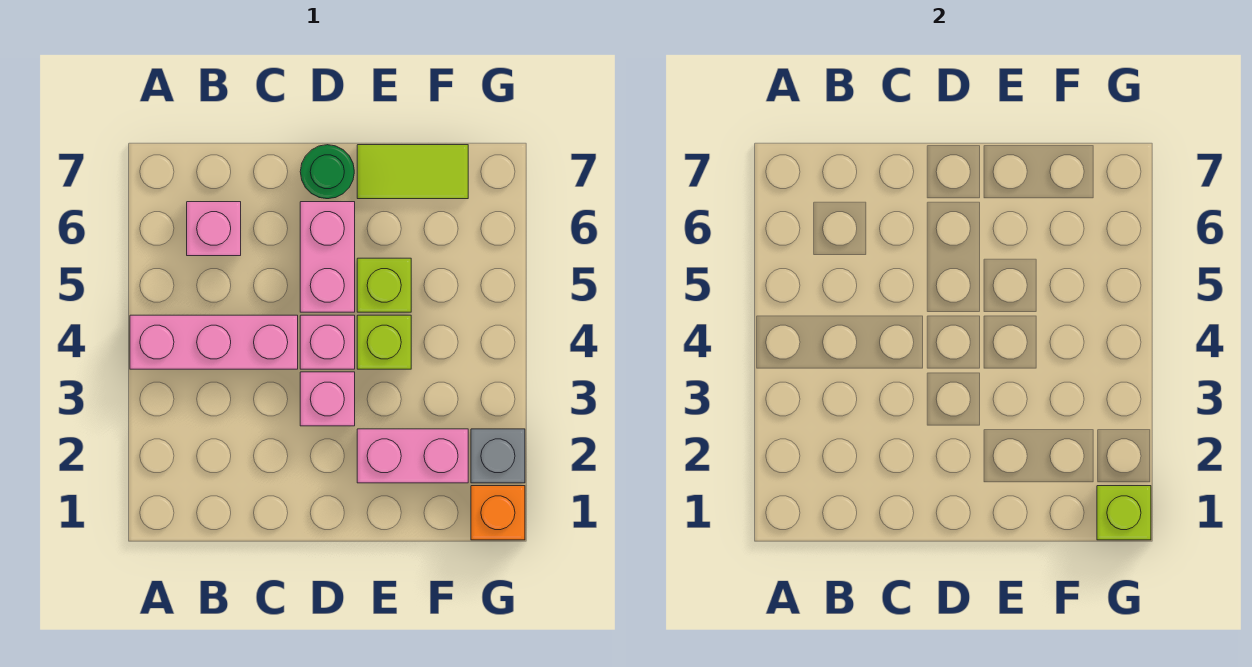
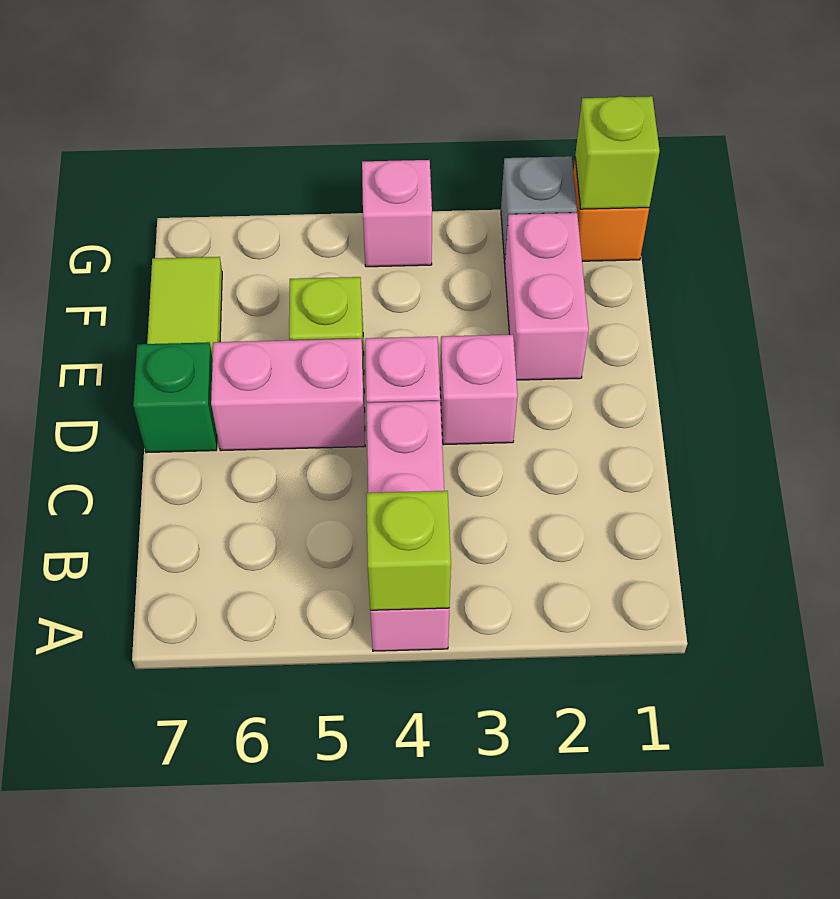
pink 1x1 brick [187,202,241,256] -> pink 1x1 brick moved to [362,160,432,267]
green 1x1 round brick [300,145,354,199] -> green 1x1 brick [133,342,217,453]
lime 1x1 brick [357,315,411,369] -> lime 1x1 brick moved to [366,491,451,610]

